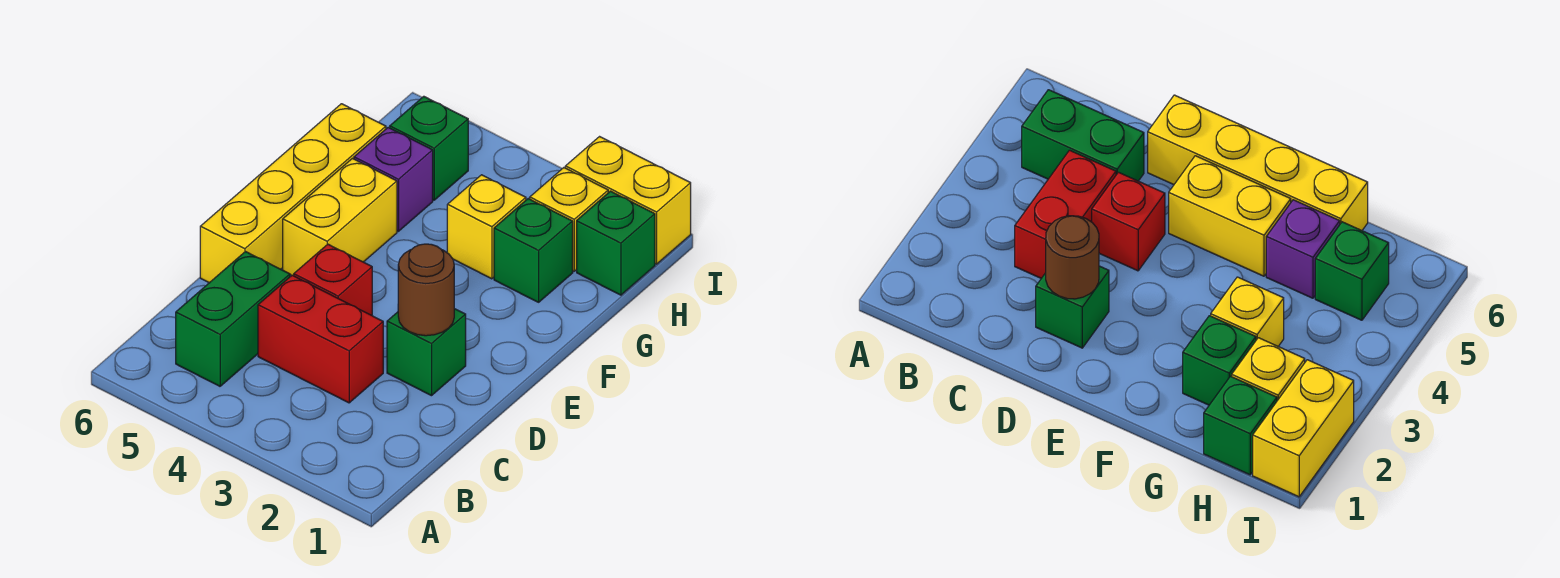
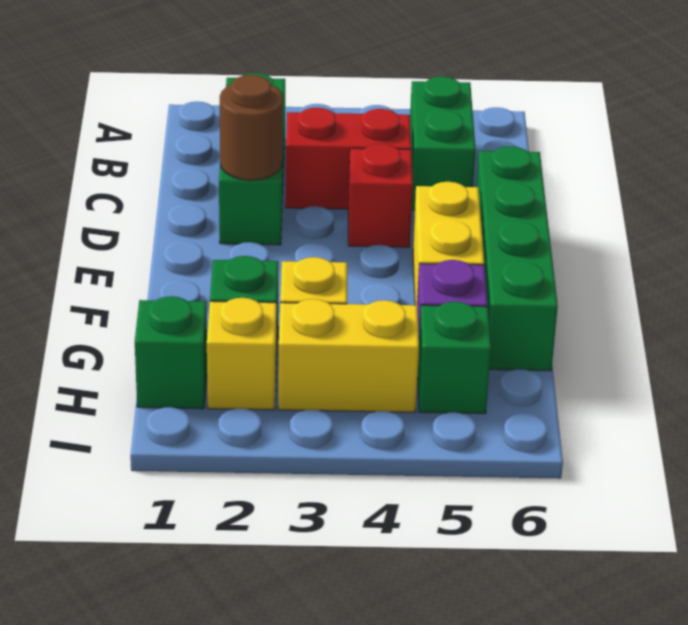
green 1x1 brick [387,309,466,396] -> green 1x3 brick [219,73,285,245]
yellow 1x4 brick [200,104,386,283] -> green 1x4 brick [476,146,558,371]
yellow 1x2 brick [565,137,691,264] -> yellow 1x2 brick moved to [278,299,419,412]

